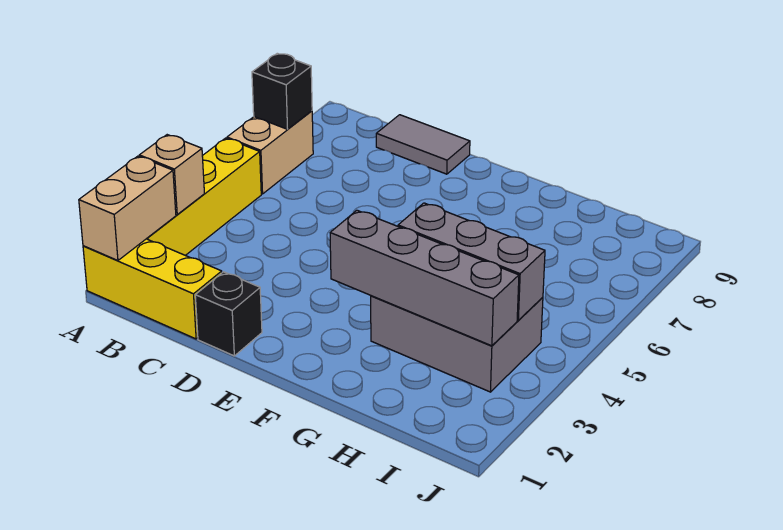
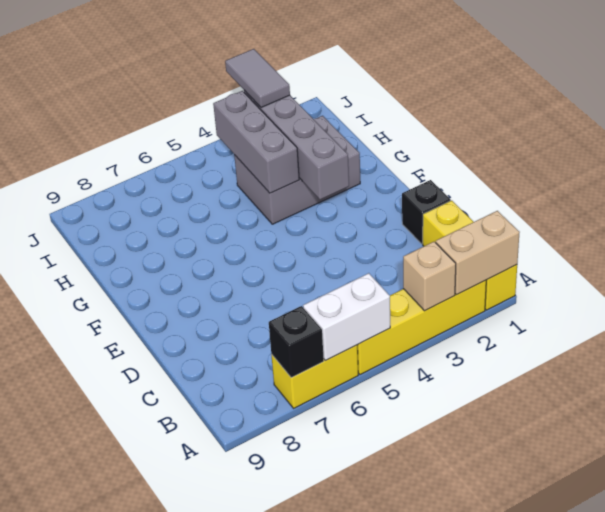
none -> white 1x2 brick [303,273,390,360]
tan 1x2 brick [227,111,313,194] -> yellow 1x2 brick [271,345,358,408]
grey 1x2 tile [376,115,470,174] -> grey 1x2 tile moved to [225,49,290,108]
grey 2x3 brick [371,296,543,392] -> grey 2x3 brick turned to [234,116,360,224]

